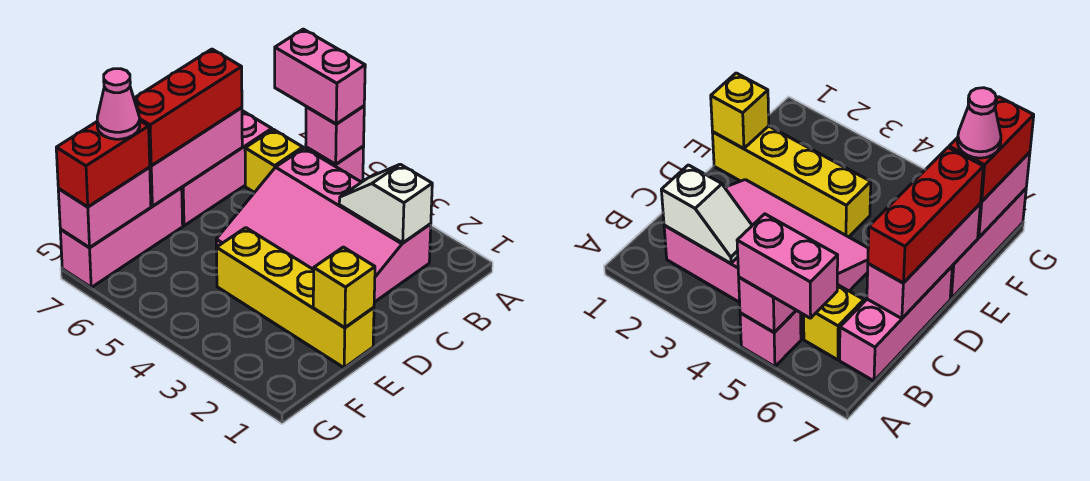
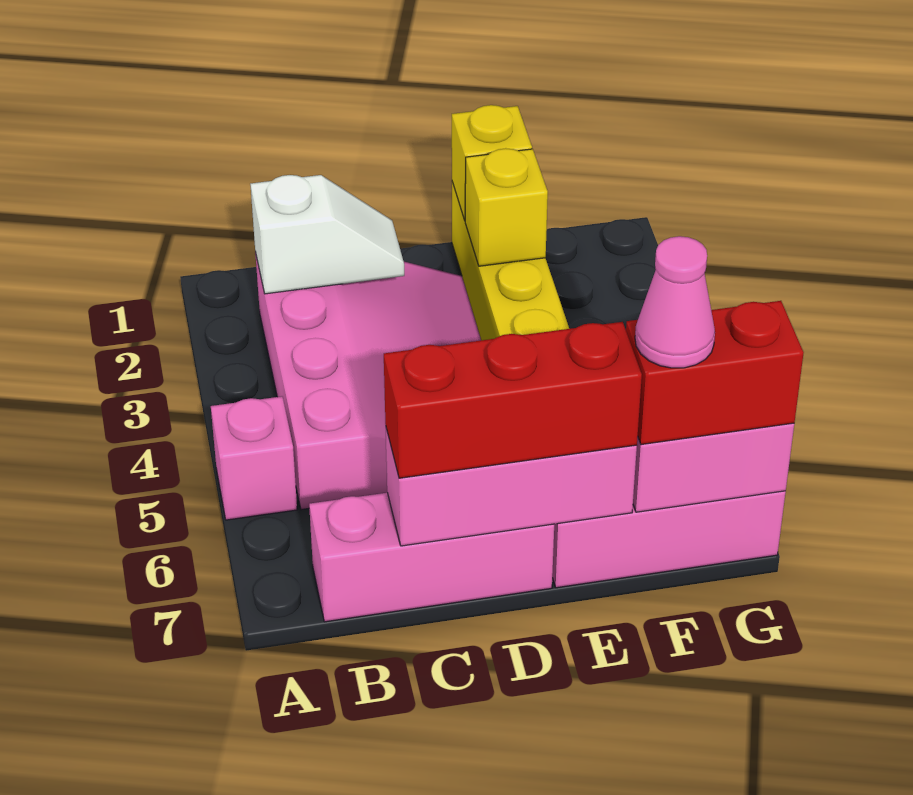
pink 1x1 brick [306,106,364,164] -> none
pink 1x2 brick [275,29,365,124] -> none
white 1x2 slope [339,164,432,243] -> white 1x2 slope turned to [250,175,404,294]
yellow 1x1 brick [245,129,303,193] -> yellow 1x1 brick moved to [465,148,548,266]

